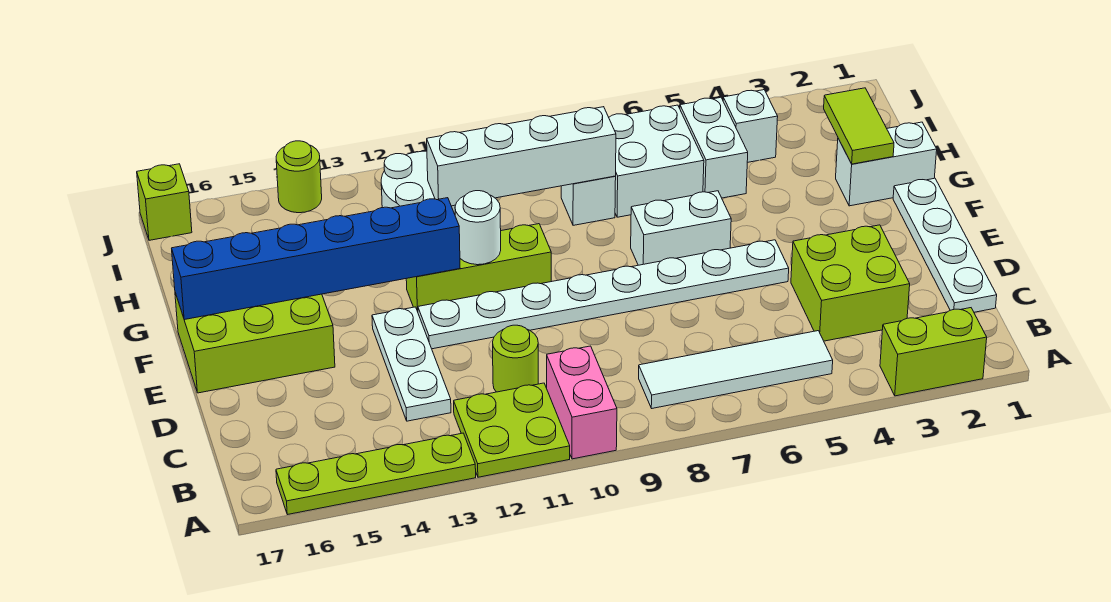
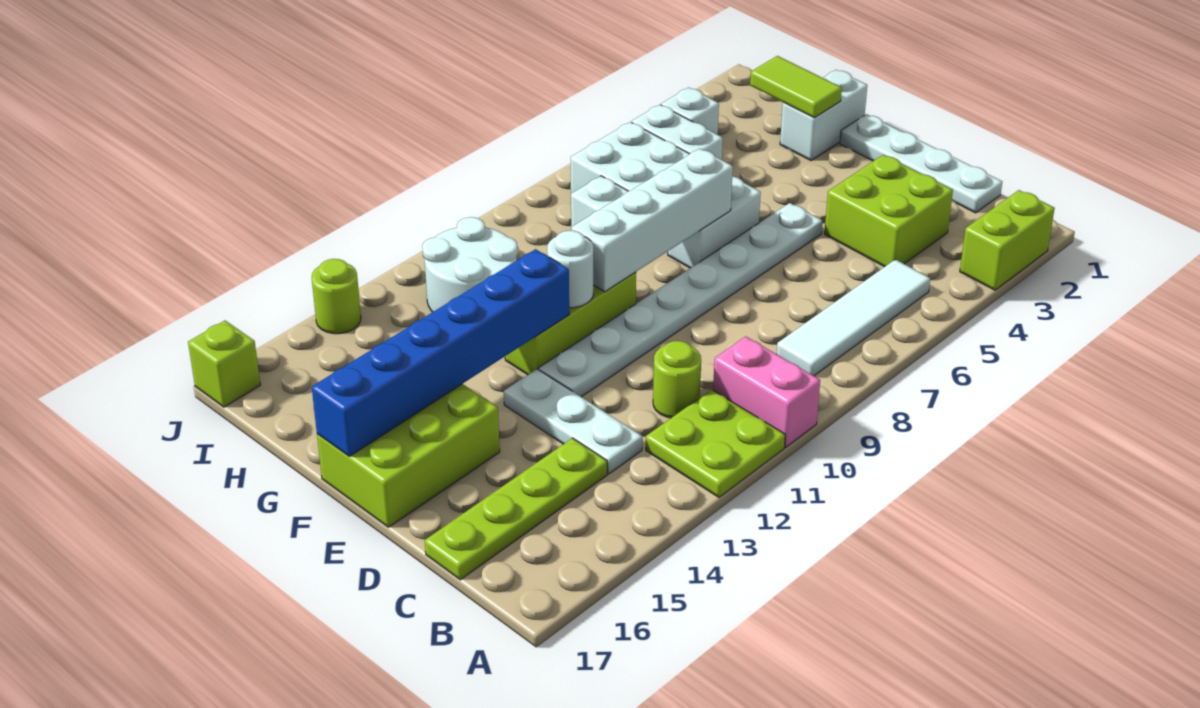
lime 1x4 plate [276,433,476,515] -> lime 1x4 plate moved to [425,438,607,580]
white 1x4 brick [427,107,616,206] -> white 1x4 brick moved to [572,148,733,292]

